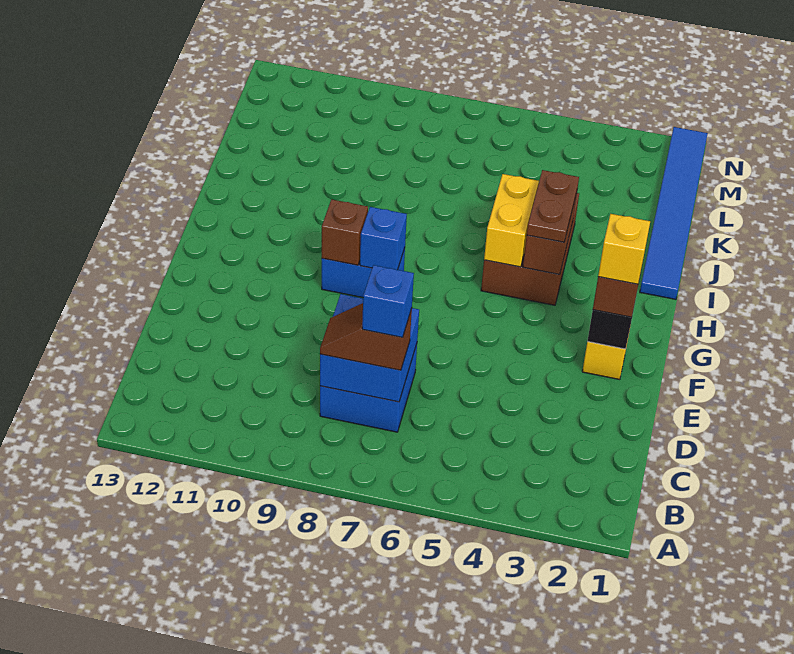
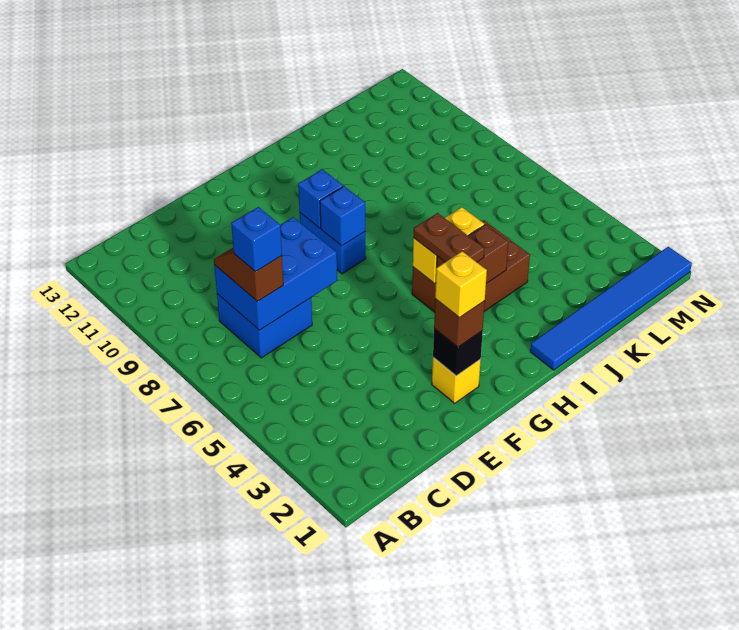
blue 2x2 brick [320,294,419,402] -> blue 2x3 brick [214,217,337,330]
brown 1x1 brick [322,199,368,265] -> blue 1x1 brick [298,169,343,228]
brown 1x2 plate [527,170,579,242] -> brown 1x2 plate turned to [413,213,485,262]

